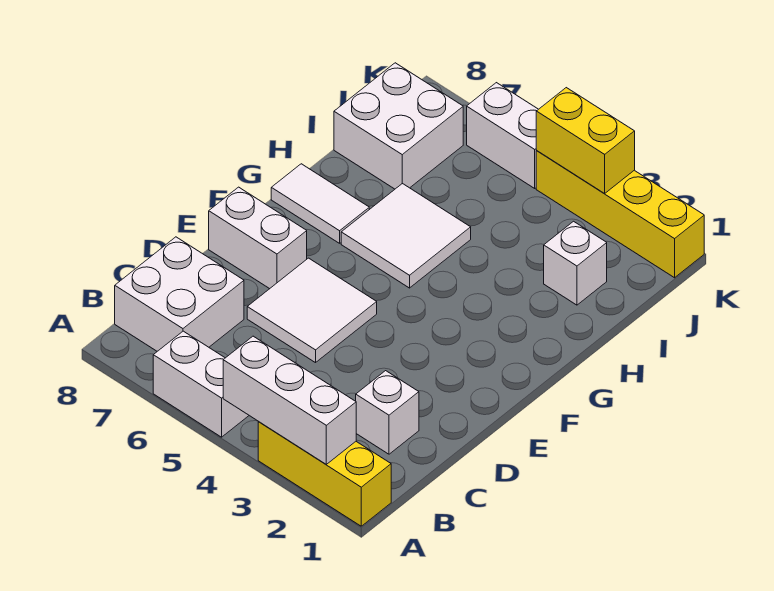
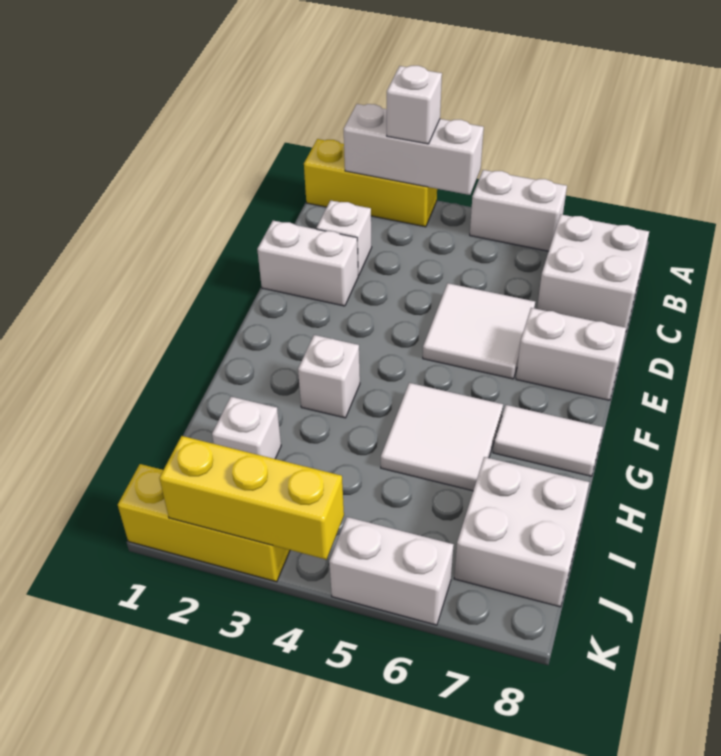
none -> white 1x1 brick [387,66,442,144]
none -> white 1x2 brick [257,221,358,306]
none -> white 1x1 brick [298,335,360,418]
yellow 1x4 brick [536,151,704,278] -> yellow 1x3 brick [118,464,290,582]
yellow 1x2 brick [536,88,635,194] -> yellow 1x3 brick [159,436,344,560]

